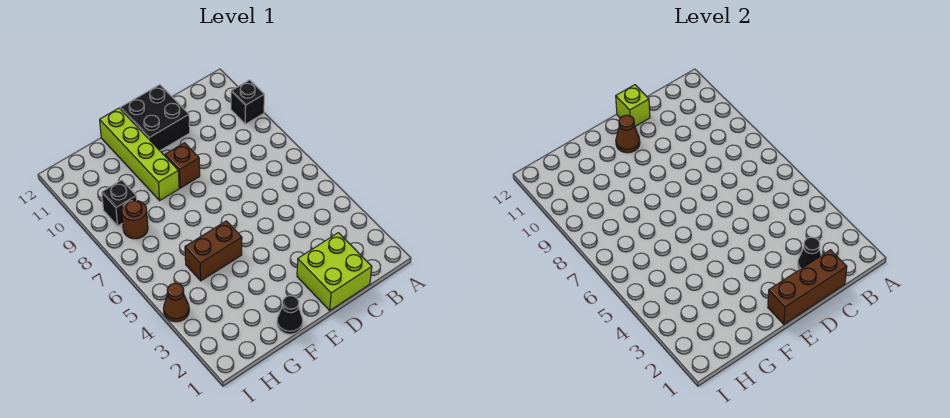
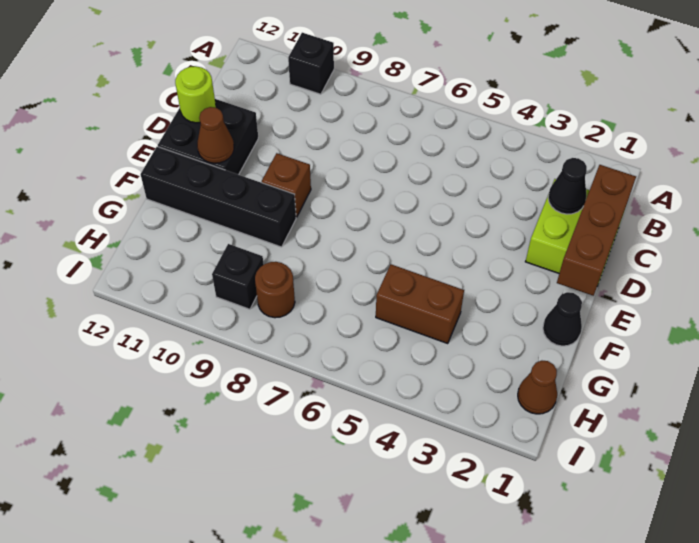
lime 1x1 brick [616,85,650,126] -> lime 1x1 round brick [175,66,216,123]
brown 1x2 brick [185,221,242,281] -> brown 1x2 brick turned to [376,264,464,344]
lime 1x4 brick [100,108,179,200] -> black 1x4 brick [141,147,296,247]
brown 1x1 cone [164,283,189,322] -> brown 1x1 cone moved to [518,361,557,414]

